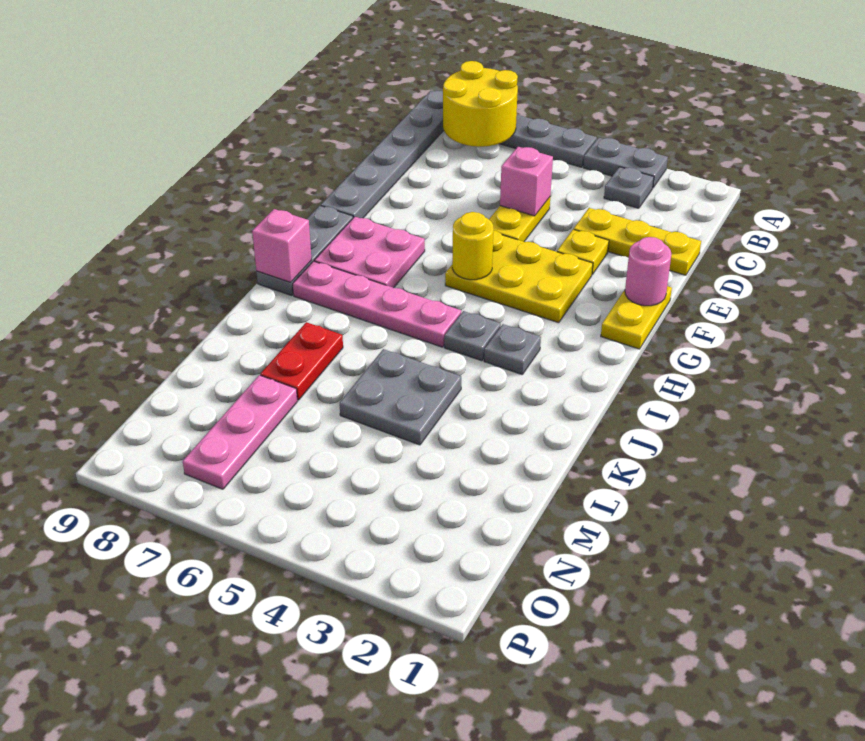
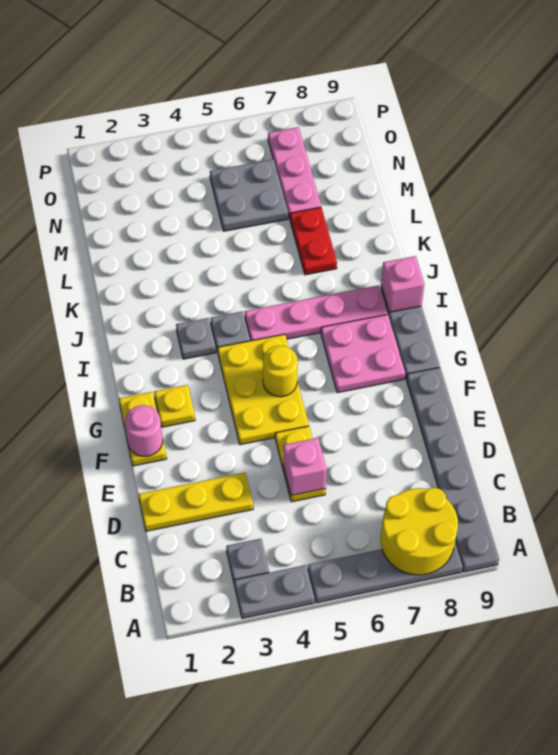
yellow 1x1 plate [557,229,609,275] -> yellow 1x1 plate moved to [154,385,195,427]
yellow 2x3 plate [445,231,593,323] -> yellow 2x3 plate turned to [217,334,309,445]
grey 2x2 plate [340,349,461,445] -> grey 2x2 plate moved to [210,159,288,231]

